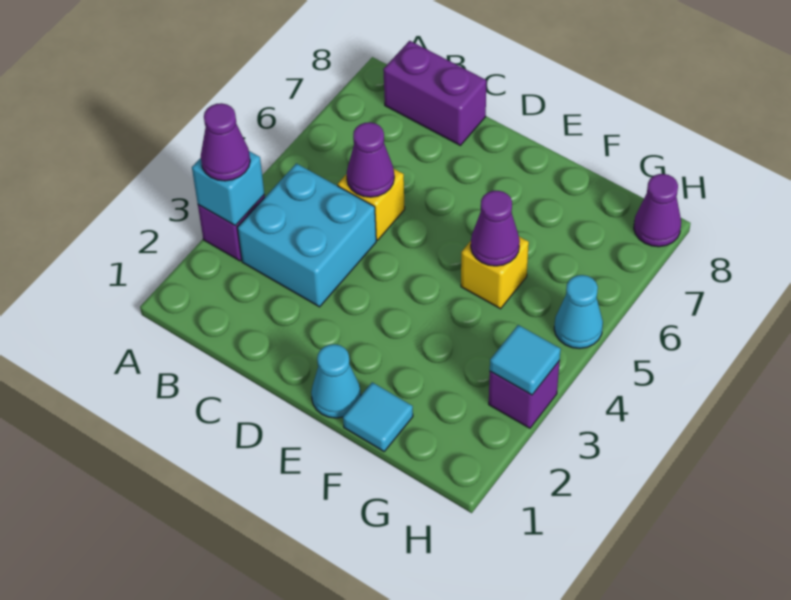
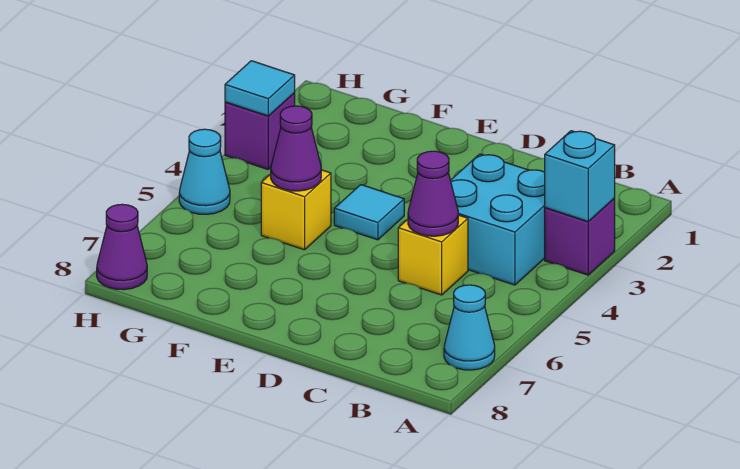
purple 1x1 cone [201,103,250,181] -> none
purple 1x2 brick [383,41,486,145] -> none
cyan 1x1 cone [311,344,361,418] -> cyan 1x1 cone moved to [444,285,495,370]
cyan 1x1 tile [343,382,413,451] -> cyan 1x1 tile moved to [334,185,404,240]

